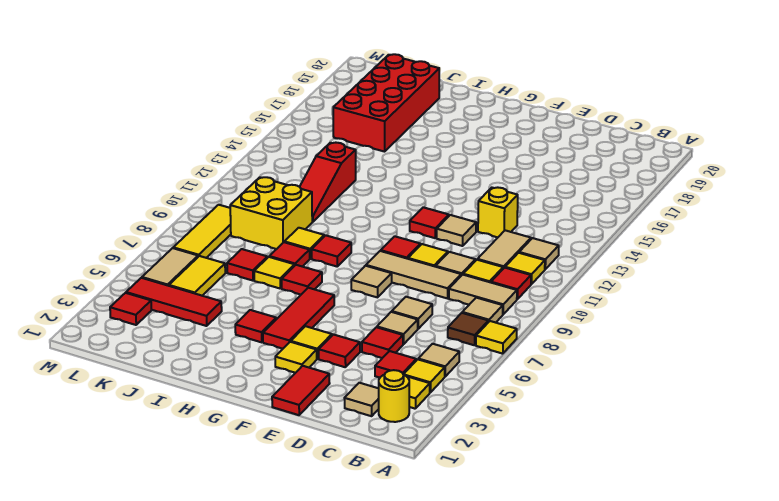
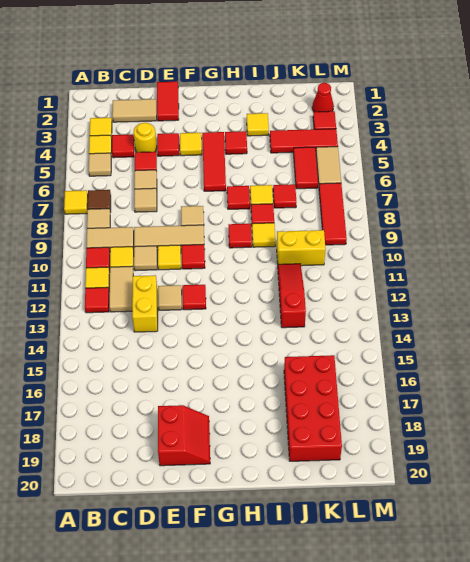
yellow 1x1 round brick [379,370,409,422] -> yellow 1x1 round brick moved to [134,123,157,152]
tan 1x1 tile [519,238,559,269] -> red 1x1 tile [85,287,109,313]
tan 1x1 tile [344,383,379,416] -> tan 1x2 tile [112,99,157,122]
yellow 1x1 brick [478,187,518,237] -> yellow 1x2 brick [132,275,158,332]
none -> red 2x2 slope [158,405,210,466]
yellow 1x1 tile [275,342,317,373] -> yellow 1x1 tile moved to [247,113,269,136]
yellow 2x2 brick [230,177,312,249] -> yellow 1x2 brick [277,230,326,266]
yellow 1x2 tile [169,256,225,296] -> red 1x2 tile [293,147,318,189]
none -> red 1x1 cone [312,83,334,112]
yellow 1x3 tile [173,205,231,258] -> red 1x3 tile [319,183,347,245]

